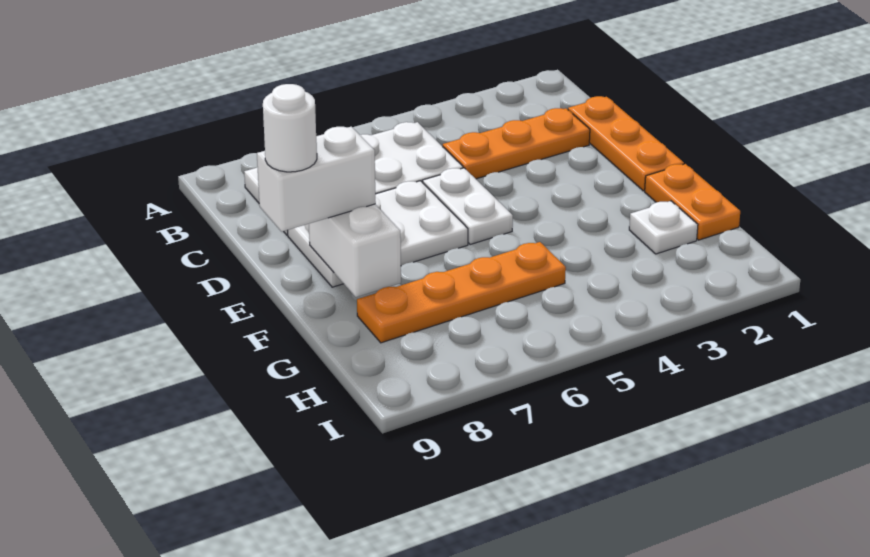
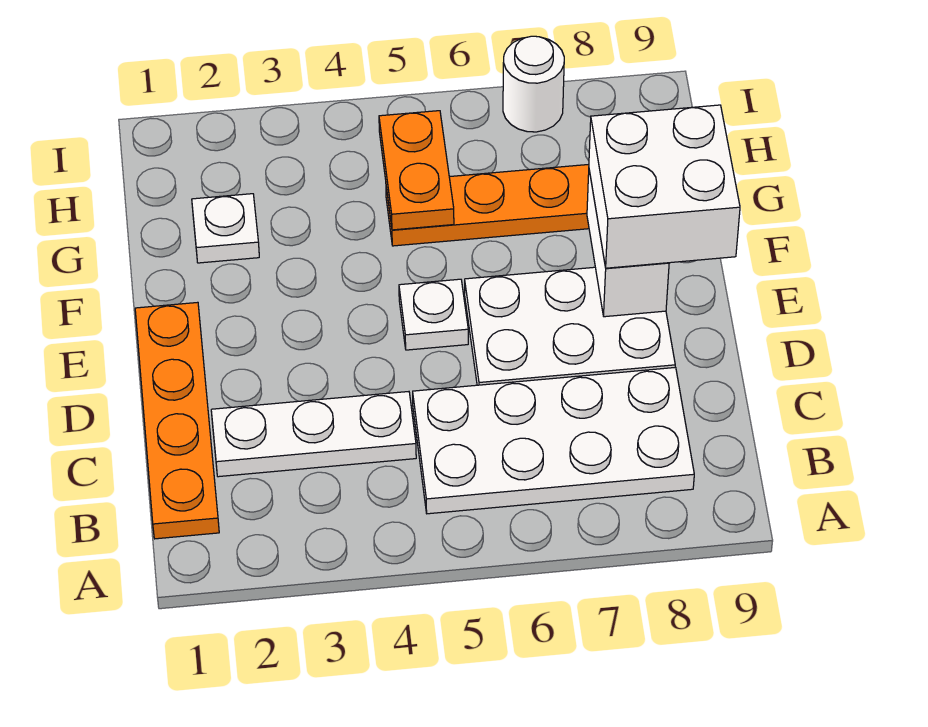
orange 1x3 plate [568,96,684,191] -> orange 1x4 plate [135,302,219,539]
orange 1x3 plate [443,108,590,179] -> white 1x3 plate [211,392,416,477]
white 1x2 plate [423,168,513,245] -> white 1x1 plate [399,279,468,350]
white 1x2 brick [257,127,376,232] -> white 2x2 brick [589,105,740,268]
white 1x1 round brick [263,84,317,172] -> white 1x1 round brick moved to [503,36,564,132]
orange 1x2 plate [645,164,740,240] -> orange 1x2 plate moved to [379,111,454,230]

